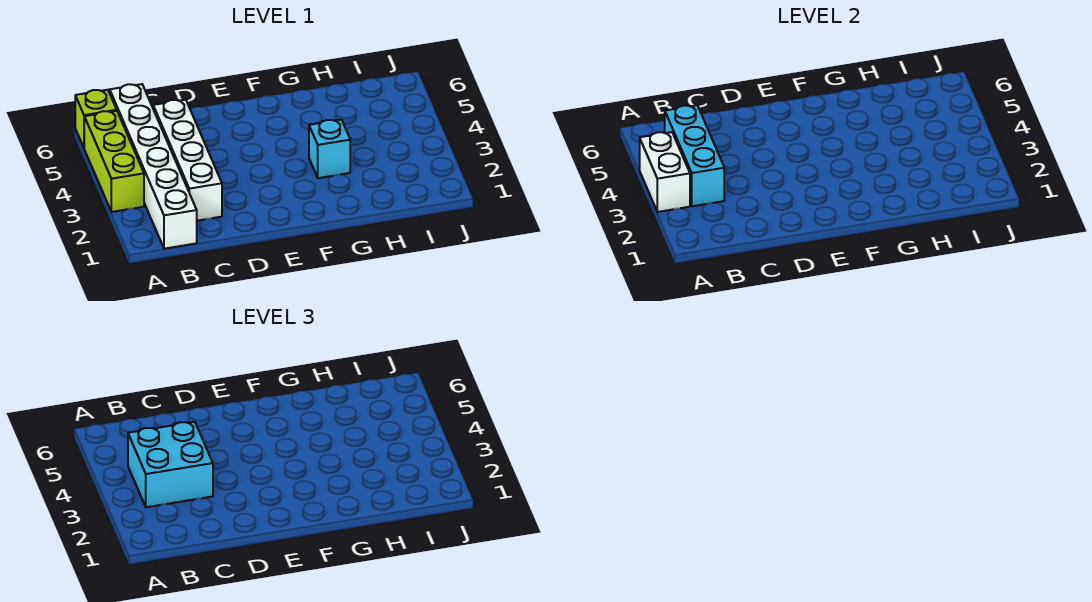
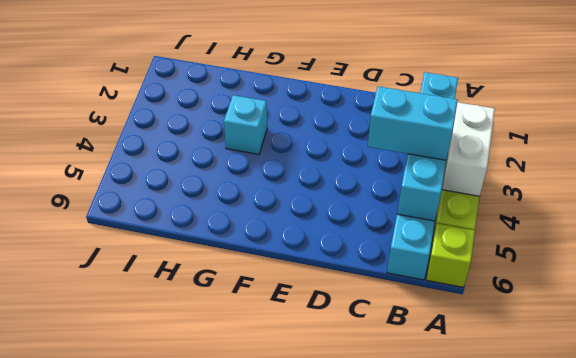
white 1x6 brick [110,84,197,249] -> cyan 1x6 brick [387,72,458,280]
cyan 2x2 brick [128,422,213,507] -> cyan 1x2 brick [368,86,458,160]
white 1x4 brick [153,100,222,221] -> none

